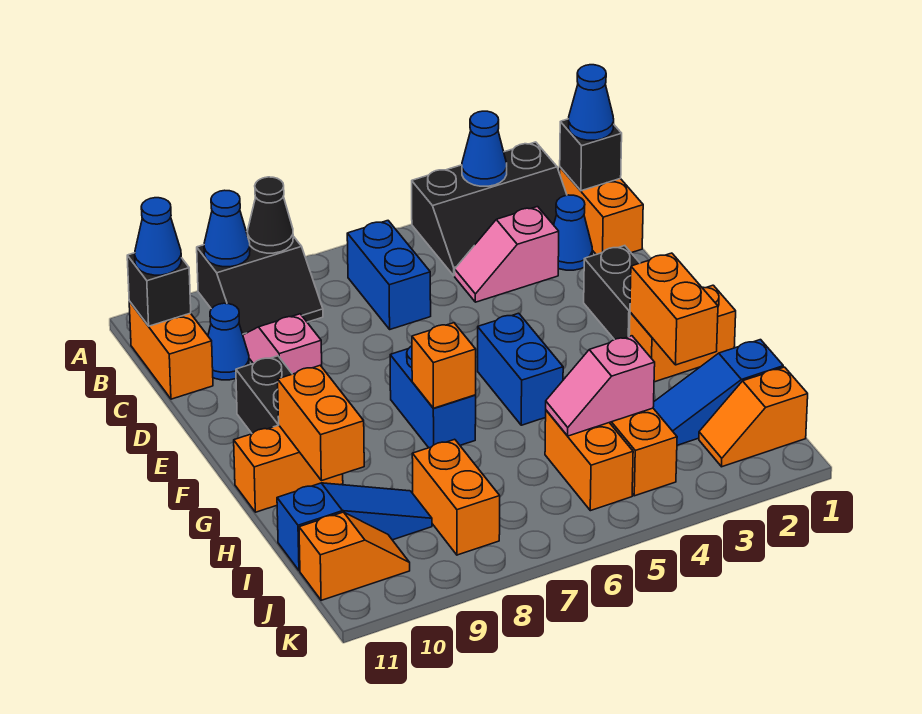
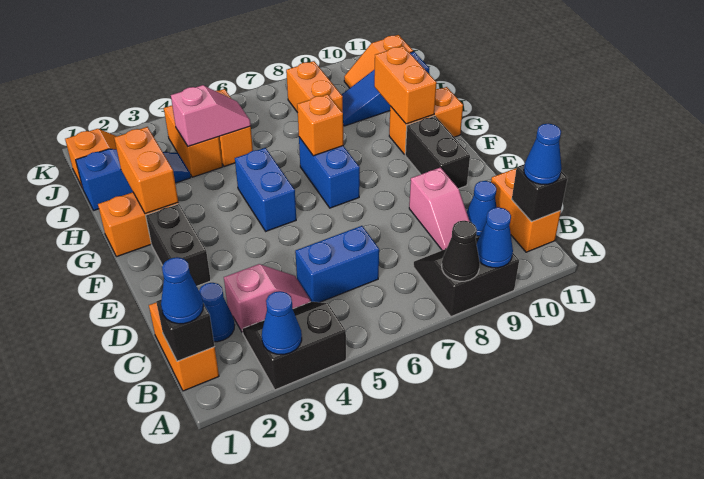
black 2x3 slope [412,142,567,276] -> black 2x2 slope [242,302,346,390]
blue 1x2 brick [347,221,431,329] -> blue 1x2 brick turned to [295,226,379,302]

